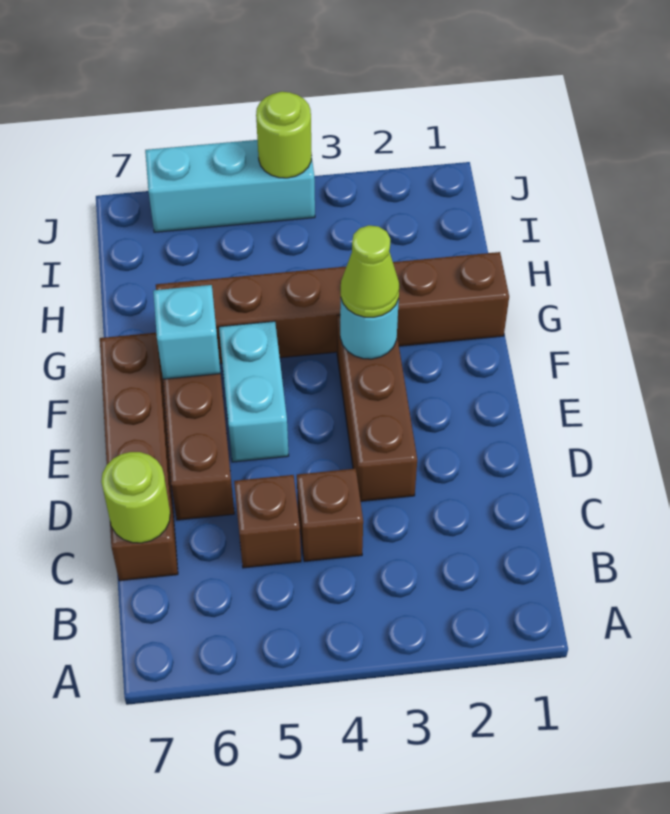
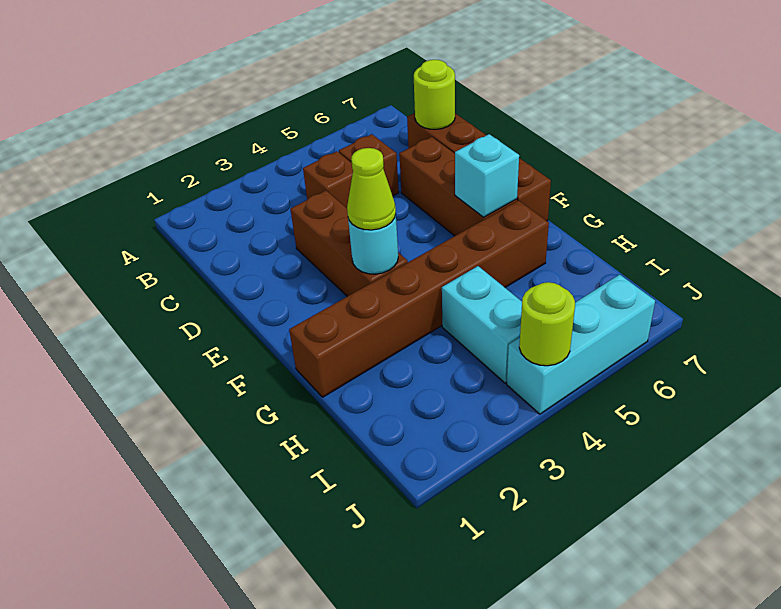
cyan 1x2 brick [219,321,289,462] -> cyan 1x2 brick moved to [442,266,522,383]

